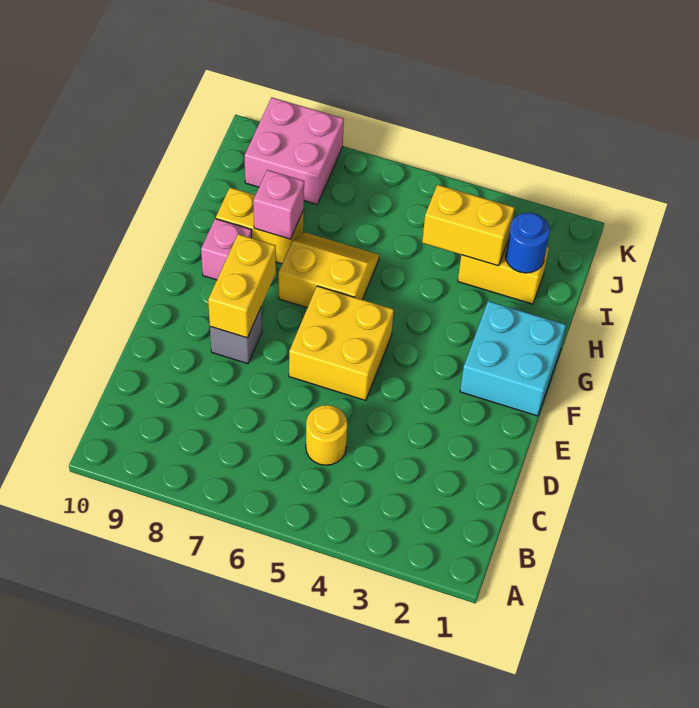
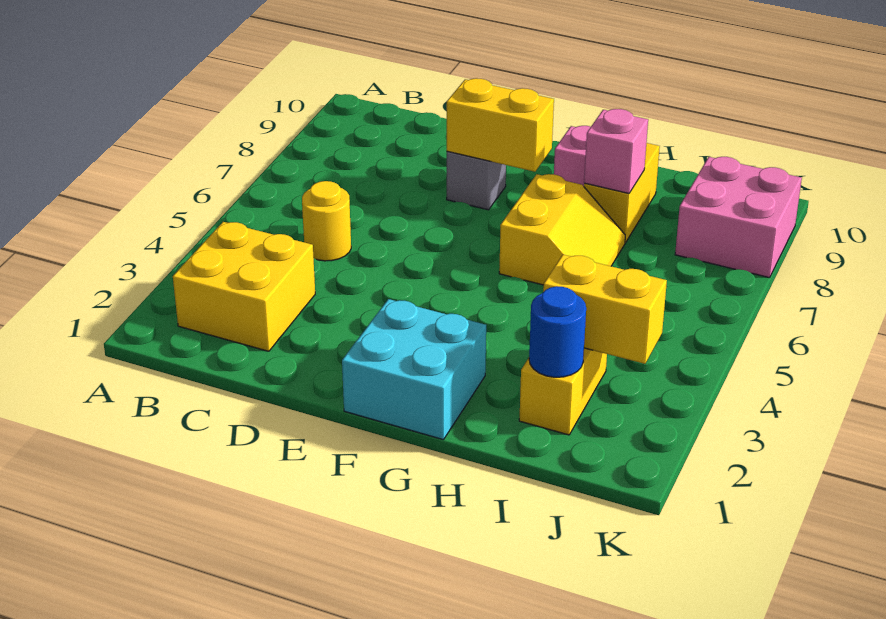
yellow 2x2 brick [289,286,394,401] -> yellow 2x2 brick moved to [173,222,315,351]
yellow 1x2 brick [422,185,514,266] -> yellow 1x2 brick turned to [543,255,667,364]

